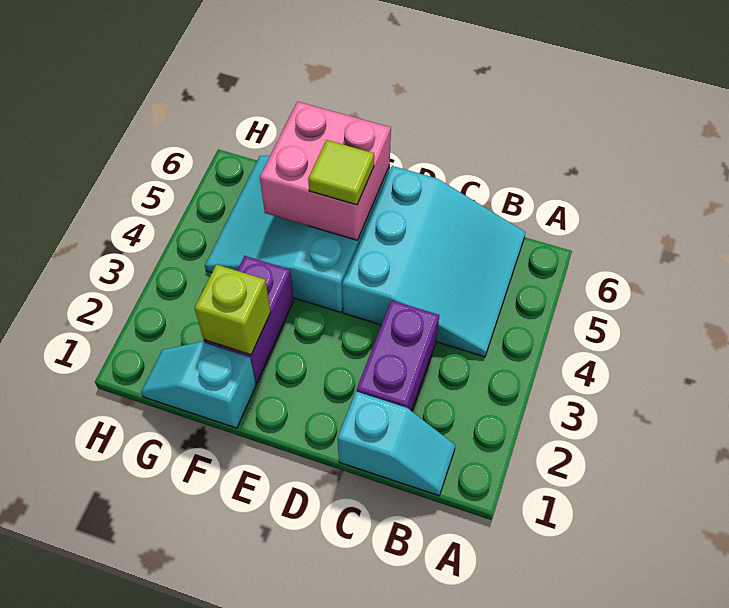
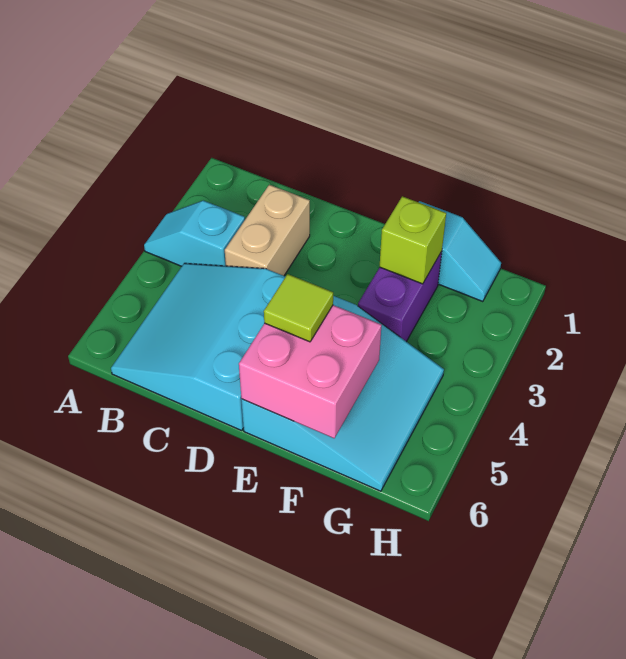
cyan 1x2 slope [338,391,455,496] -> cyan 1x2 slope moved to [144,201,245,266]
purple 1x2 brick [357,300,439,411] -> tan 1x2 brick [225,185,310,276]

